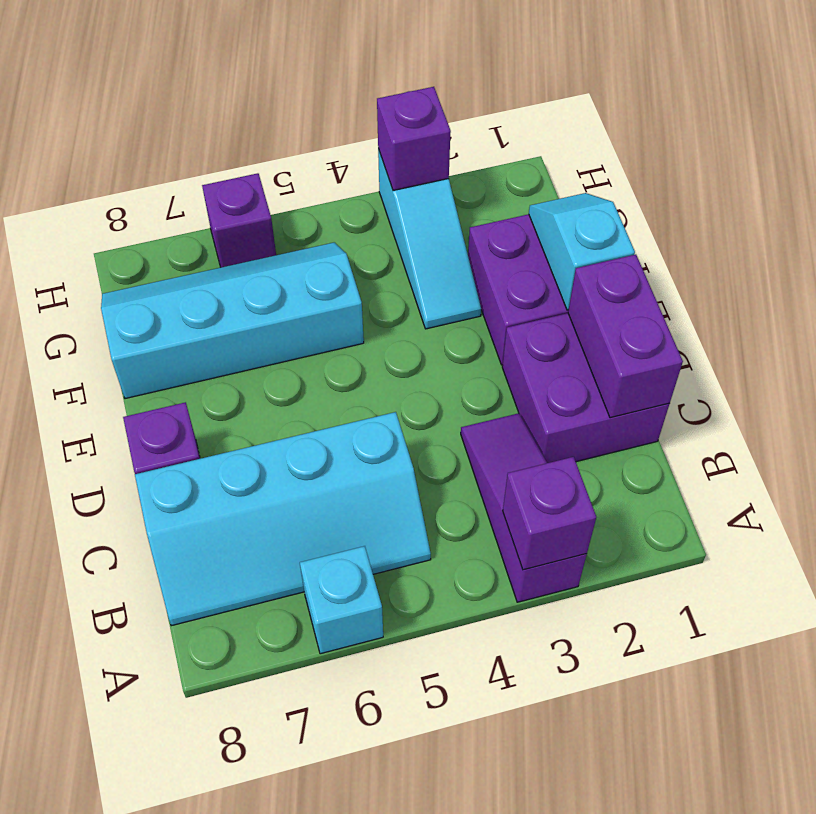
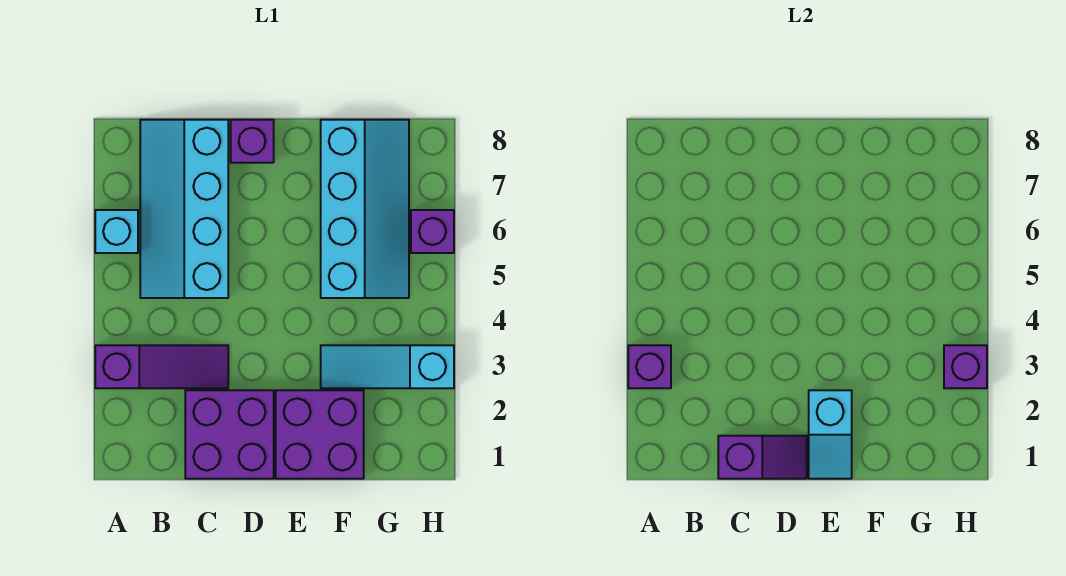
purple 1x2 brick [568,254,683,418] -> purple 1x2 slope [718,436,807,479]
cyan 1x2 slope [529,193,635,310] -> cyan 1x2 slope turned to [809,390,852,479]

